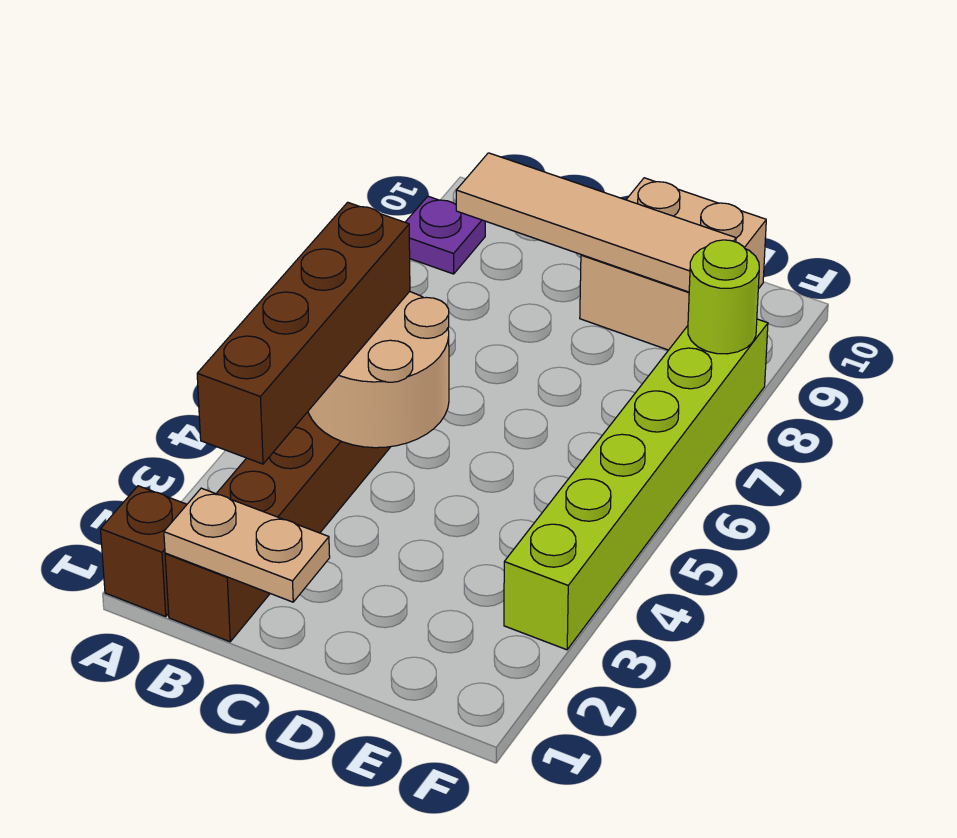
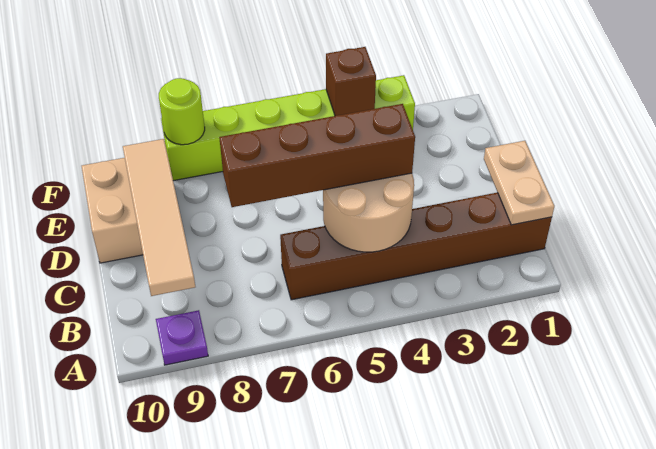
brown 1x1 brick [101,486,187,616] -> brown 1x1 brick moved to [326,47,376,116]
brown 1x4 brick [197,202,410,464] -> brown 1x4 brick moved to [219,104,415,207]

